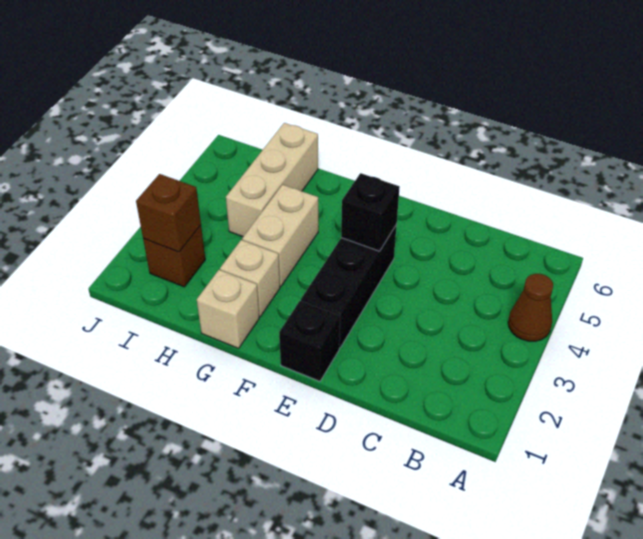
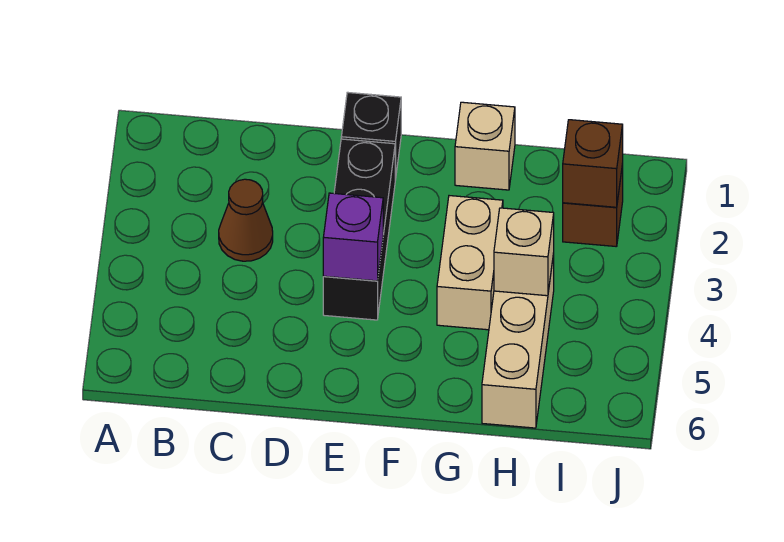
brown 1x1 cone [508,274,553,341] -> brown 1x1 cone moved to [219,179,273,261]
black 1x1 brick [341,173,400,251] -> purple 1x1 brick [323,193,383,281]
tan 1x1 brick [220,240,280,317] -> tan 1x1 brick moved to [494,208,554,296]

